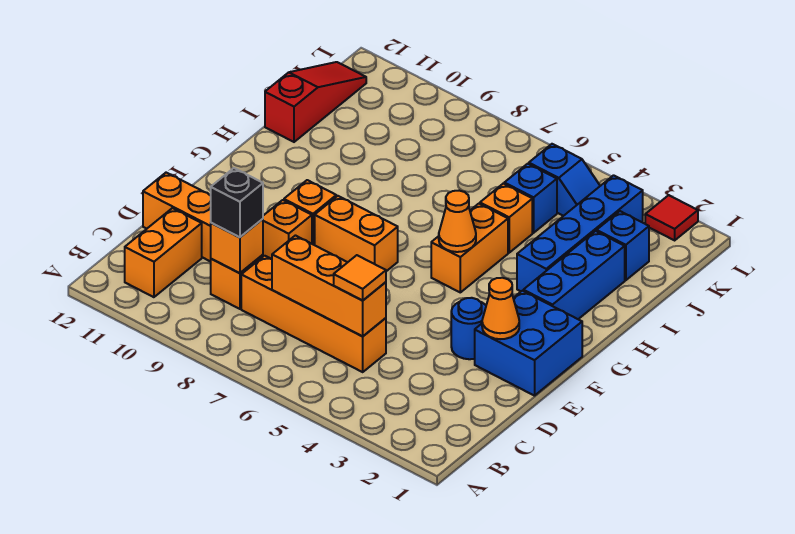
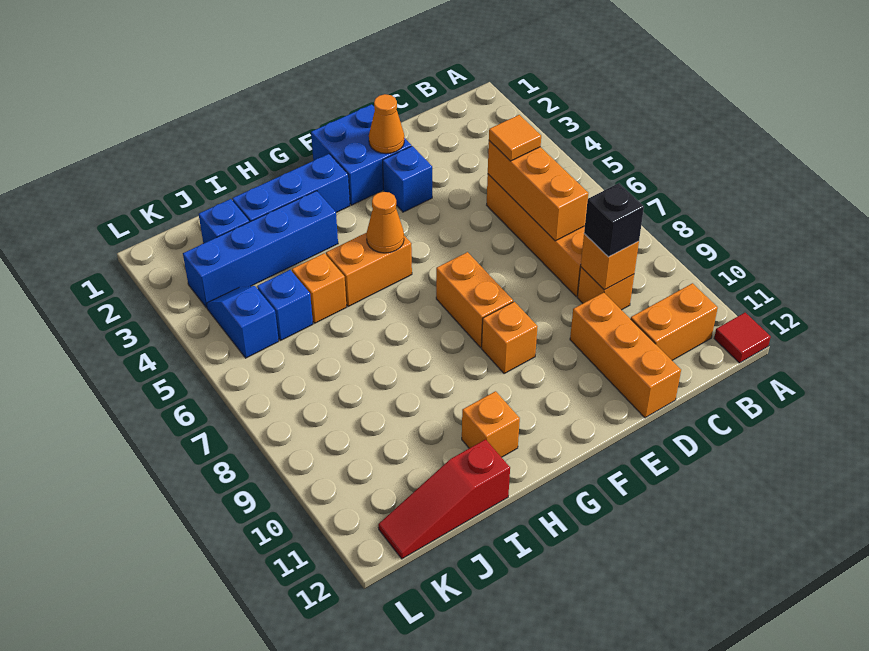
blue 1x1 round brick [451,298,486,359] -> blue 1x1 brick [383,146,432,212]
orange 1x1 brick [263,200,312,259] -> orange 1x1 brick moved to [462,391,520,457]
red 1x1 tile [645,195,698,240] -> red 1x1 tile moved to [714,313,771,363]

